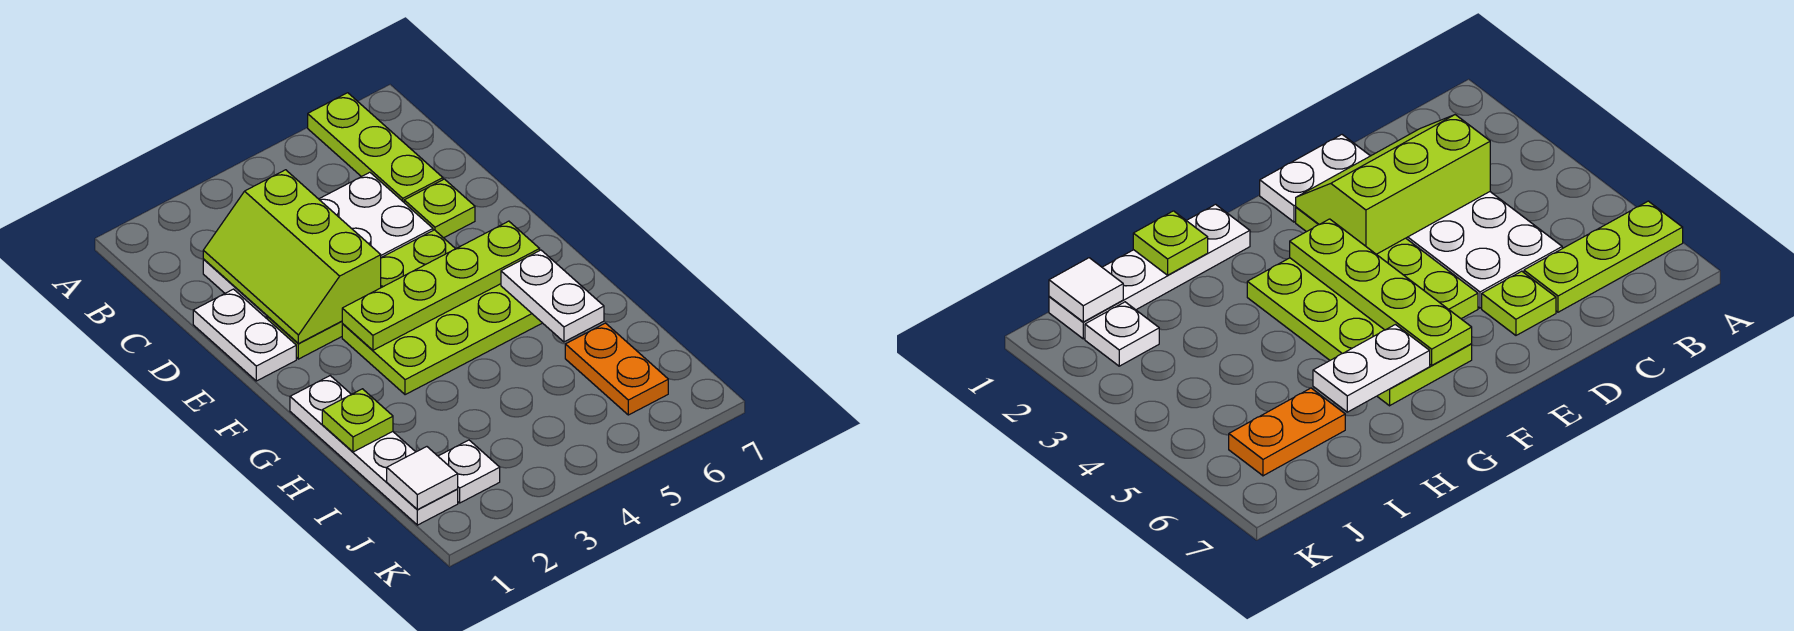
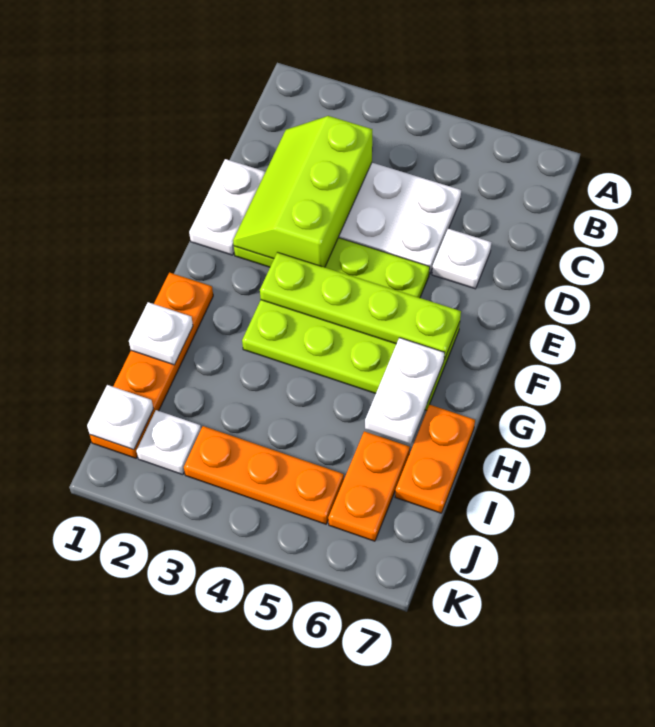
lime 1x3 plate [308,93,443,202] -> none
lime 1x1 plate [404,179,475,238] -> white 1x1 plate [432,229,491,289]
white 1x4 plate [290,376,458,525] -> orange 1x4 plate [90,273,213,458]
lime 1x1 plate [322,389,393,452] -> white 1x1 plate [129,302,193,365]
none -> orange 1x2 plate [395,405,475,513]
white 1x1 tile [387,447,458,510] -> white 1x1 plate [87,385,153,450]
none -> orange 1x3 plate [184,426,344,524]

